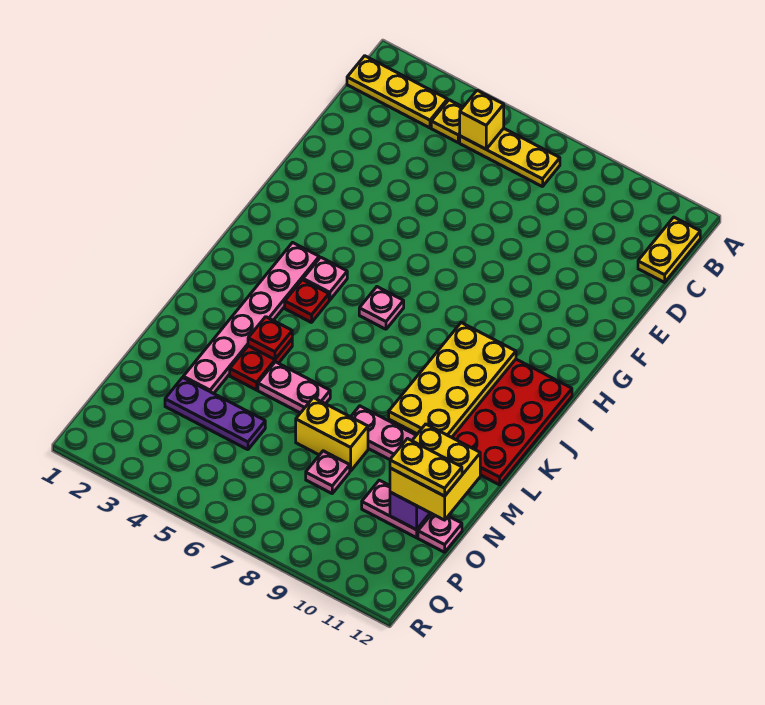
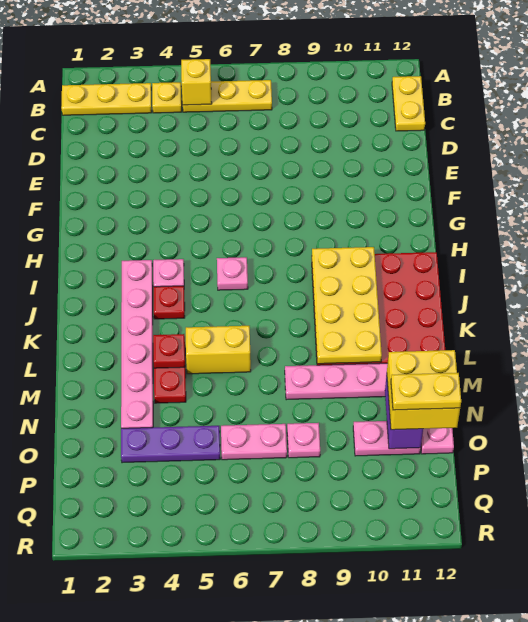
pink 1x2 plate [258,362,330,413] -> pink 1x2 plate moved to [221,424,287,460]
yellow 1x2 brick [296,398,368,471] -> yellow 1x2 brick moved to [186,326,251,374]

